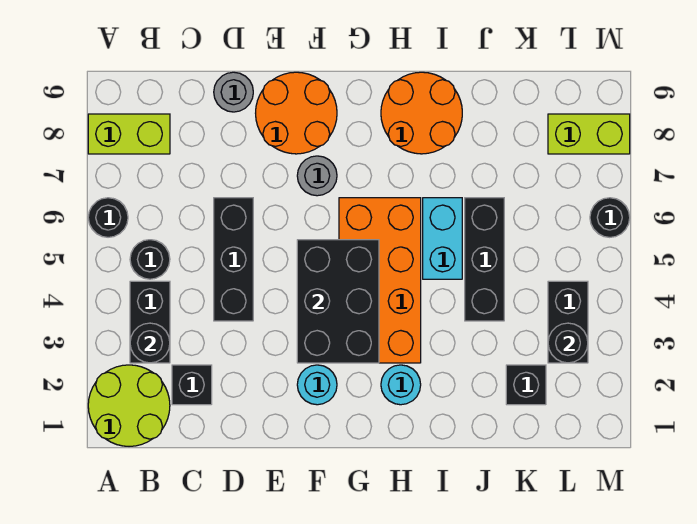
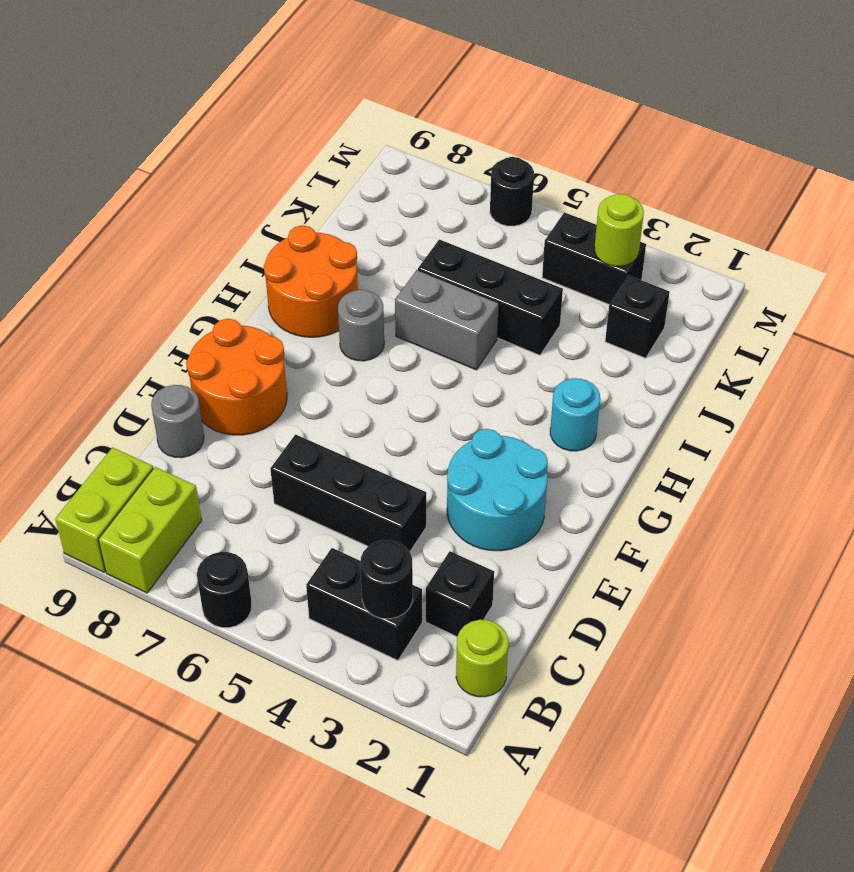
lime 2x2 round brick [88,365,170,446] -> lime 1x1 round brick [456,620,508,697]
black 1x1 round brick [130,240,170,279] -> none
cyan 1x1 round brick [297,365,337,405] -> cyan 2x2 round brick [447,429,548,551]
black 2x3 brick [297,240,379,363] -> none
grey 1x1 round brick [297,156,337,196] -> grey 1x1 round brick moved to [338,289,384,361]
orange 2x4 brick [339,198,421,363] -> none
cyan 1x2 brick [423,198,462,279] -> grey 1x2 brick [395,270,499,370]
black 1x1 round brick [548,323,588,363] -> lime 1x1 round brick [594,194,644,266]
lime 1x2 brick [548,114,630,154] -> lime 1x2 brick moved to [55,447,153,572]

